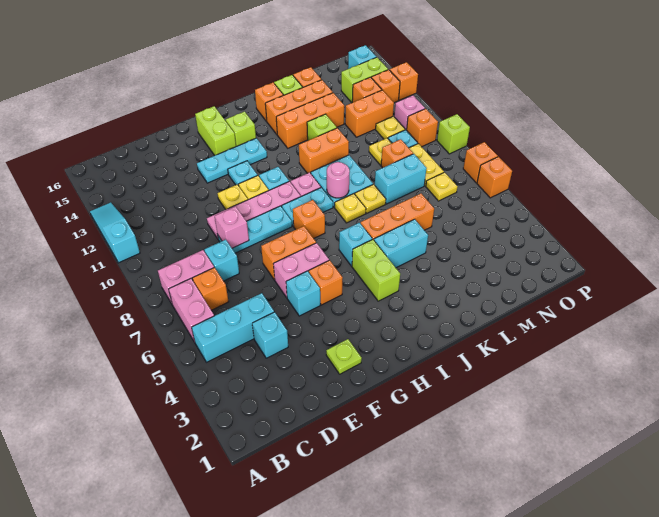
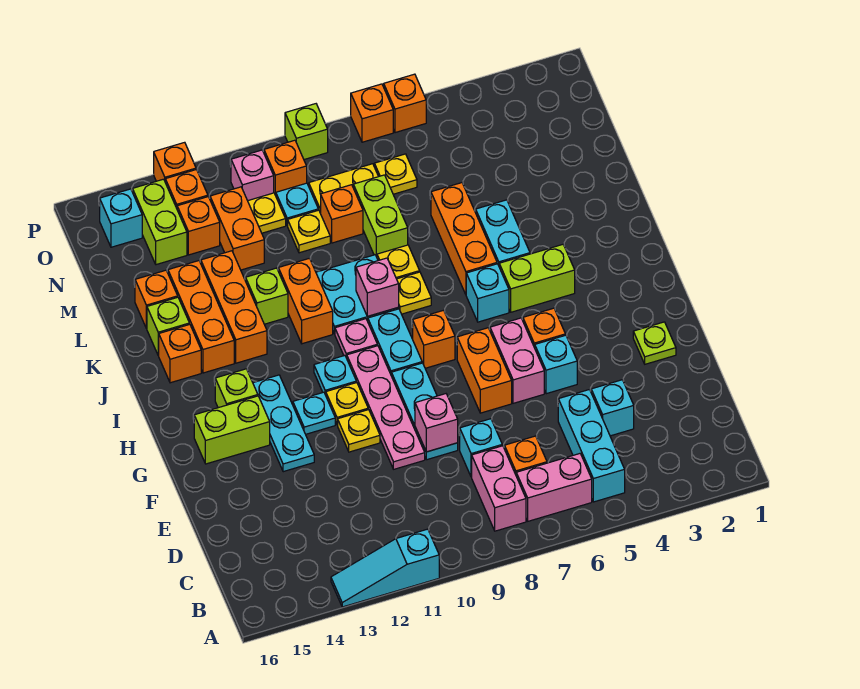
pink 1x1 round brick [327,162,350,198] -> pink 1x1 brick [356,258,399,316]
cyan 1x2 brick [375,154,427,204] -> lime 1x2 brick [353,175,408,257]

